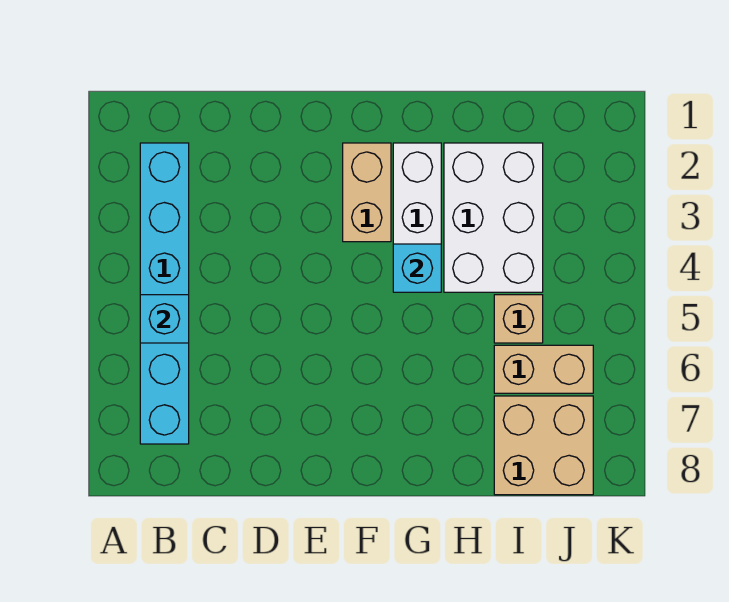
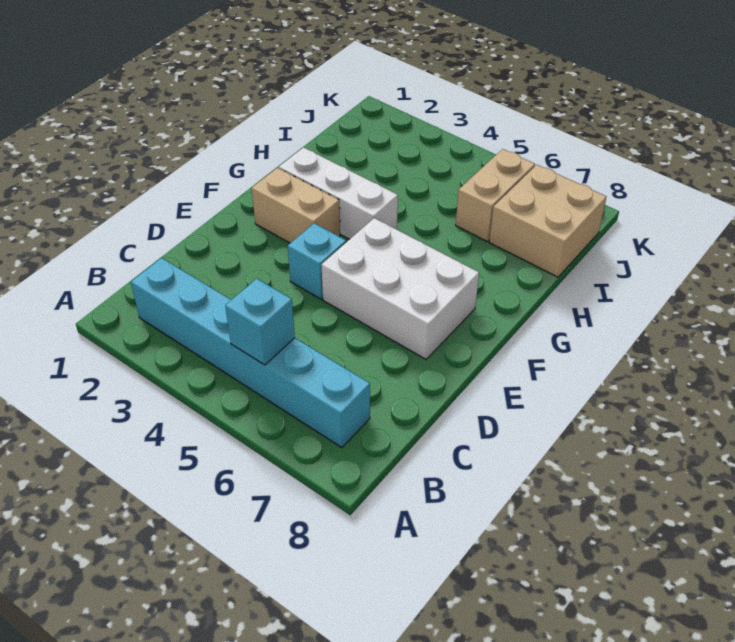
cyan 1x1 brick [393,244,441,292] -> cyan 1x1 brick moved to [288,223,346,299]
white 2x3 brick [444,143,543,292] -> white 2x3 brick moved to [322,218,479,359]
tan 1x1 brick [494,295,543,343] -> none

